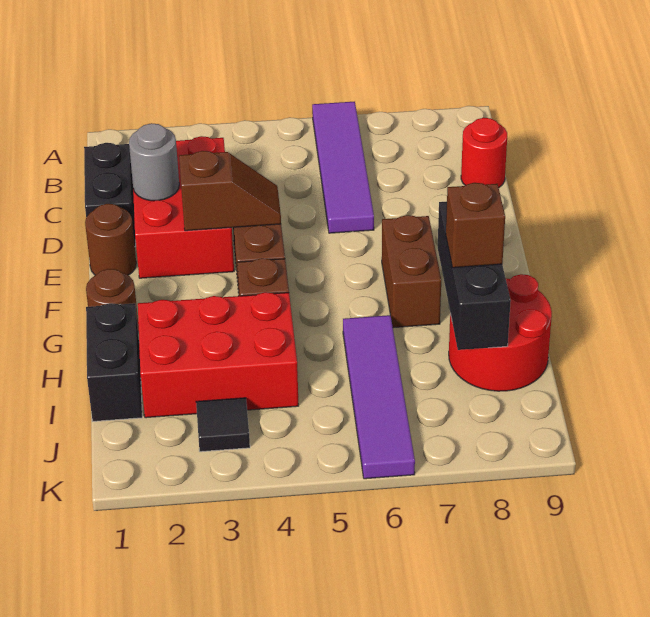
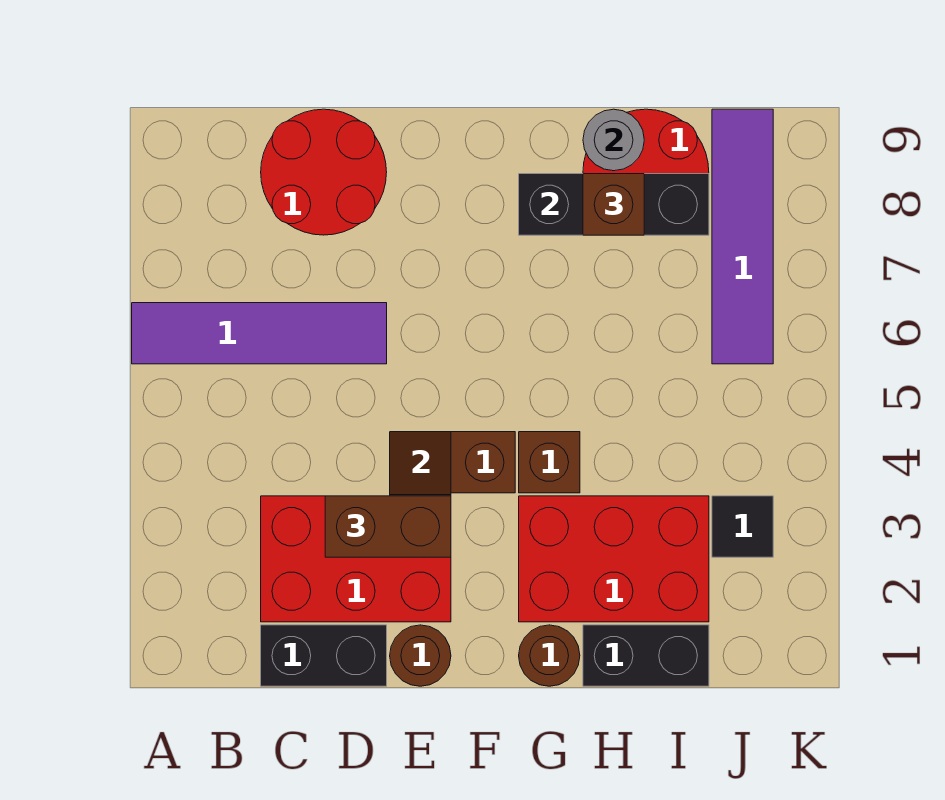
red 1x1 round brick [461,118,507,188] -> red 2x2 round brick [261,109,387,235]
grey 1x1 round brick [129,123,179,201] -> grey 1x1 round brick moved to [583,109,644,171]
brown 1x2 brick [382,215,441,328] -> brown 1x2 brick moved to [325,496,451,557]
red 2x3 brick [138,292,299,418] -> red 2x3 brick turned to [519,496,709,622]
purple 1x4 tile [343,315,415,479] -> purple 1x4 tile turned to [712,109,773,364]

